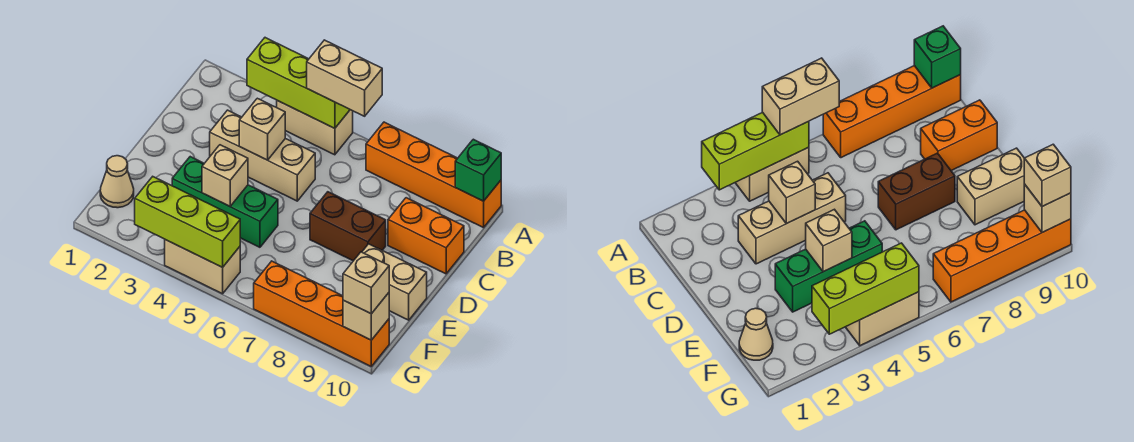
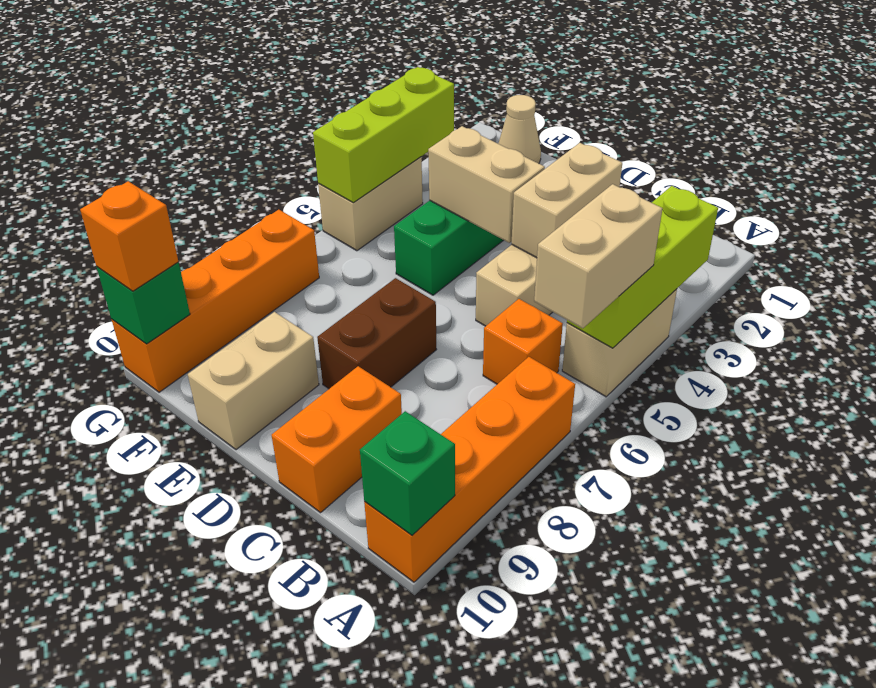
none -> orange 1x1 brick [483,299,563,384]
tan 1x1 brick [239,98,285,160] -> tan 1x2 brick [512,143,622,258]
tan 1x1 brick [202,145,248,206] -> tan 1x2 brick [428,126,545,243]
tan 1x1 brick [343,293,389,340] -> green 1x1 brick [97,263,190,344]
tan 1x1 brick [343,252,389,314] -> orange 1x1 brick [80,181,179,291]

